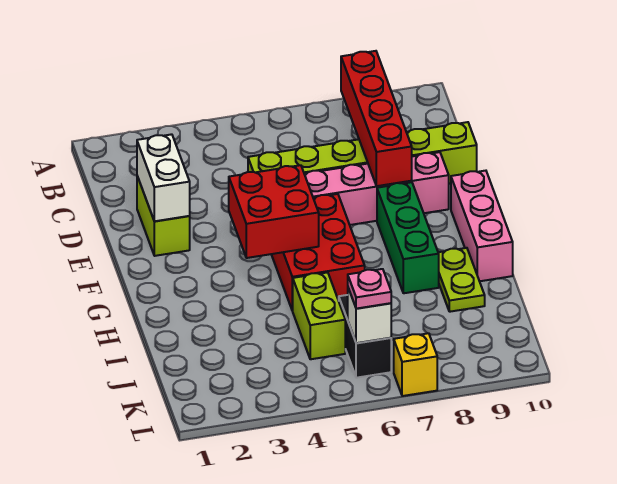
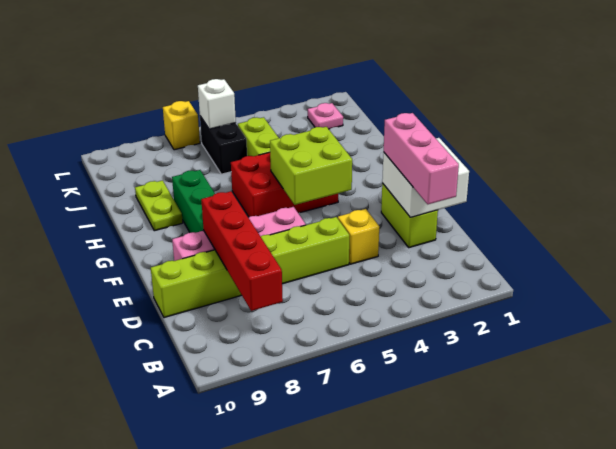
white 1x2 brick [137,134,190,221] -> white 2x2 brick [382,138,469,217]
none -> yellow 1x1 brick [338,209,379,264]
red 2x2 brick [229,165,319,258] -> lime 2x2 brick [270,127,352,205]
red 2x3 brick [271,194,365,311] -> red 2x3 brick turned to [231,152,338,217]
pink 1x3 brick [451,171,513,281] -> pink 1x3 brick moved to [384,113,459,204]
pink 1x1 plate [348,269,391,309] -> pink 1x1 plate moved to [308,103,343,129]

